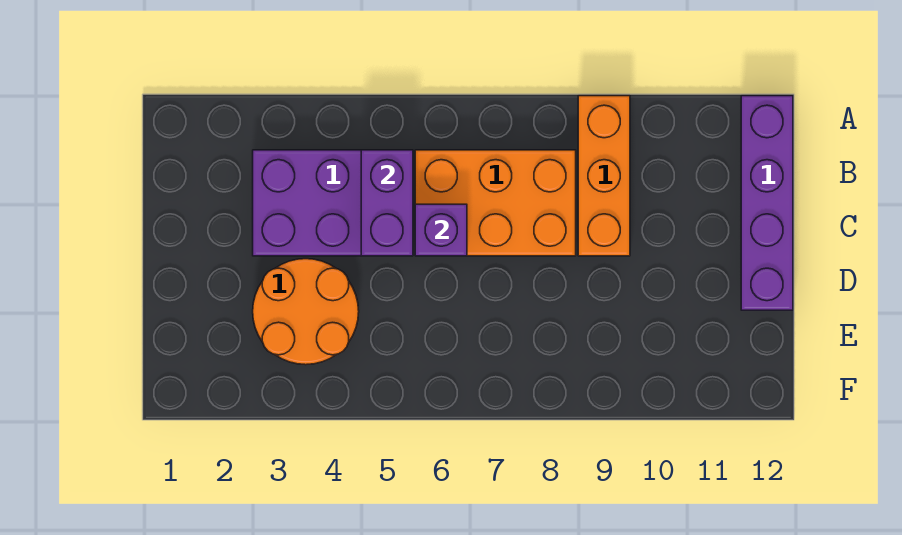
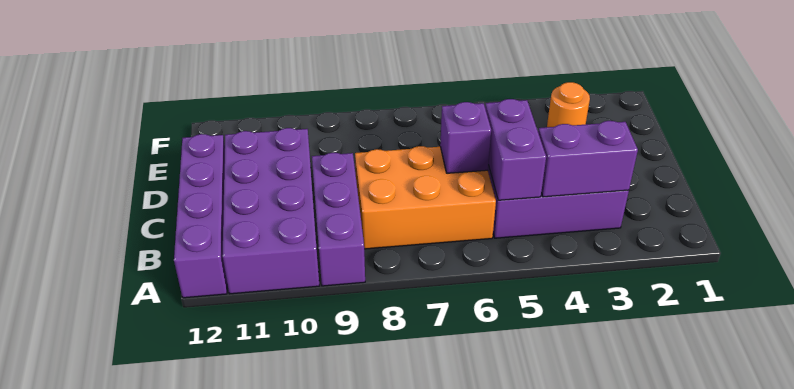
orange 1x3 brick [578,96,630,256] -> purple 1x3 brick [312,153,365,286]
none -> purple 2x4 brick [223,128,320,294]
none -> purple 1x2 brick [538,121,638,197]
orange 2x2 round brick [253,259,359,365] -> orange 1x1 round brick [547,82,590,127]

